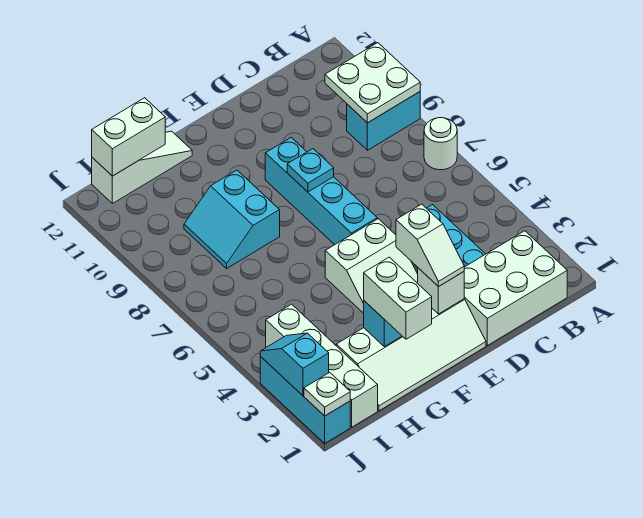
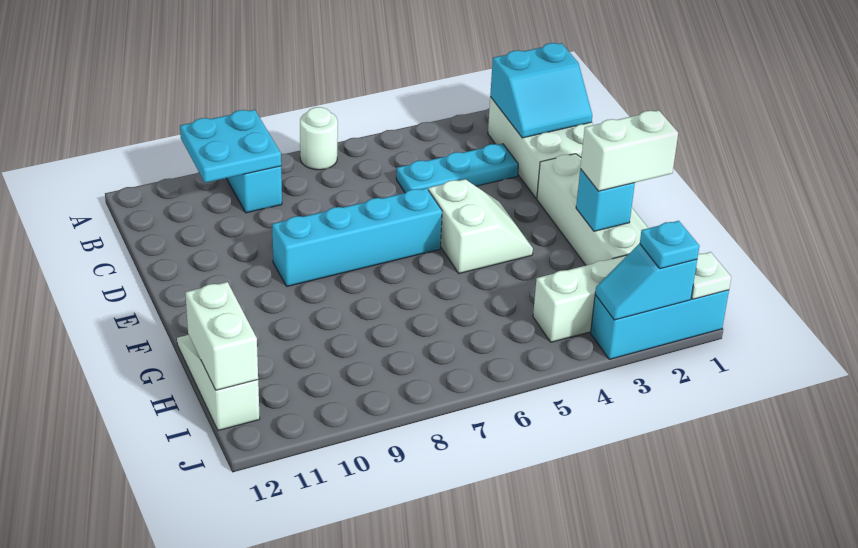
white 2x2 plate [325,43,420,123] -> cyan 2x2 plate [180,110,281,183]
white 1x1 brick [418,268,464,314] -> none
white 1x2 slope [396,204,464,287] -> none
cyan 1x1 plate [287,149,334,192] -> cyan 1x1 plate moved to [640,221,699,269]
cyan 2x2 slope [184,170,280,268] -> cyan 2x2 slope moved to [490,43,592,138]

